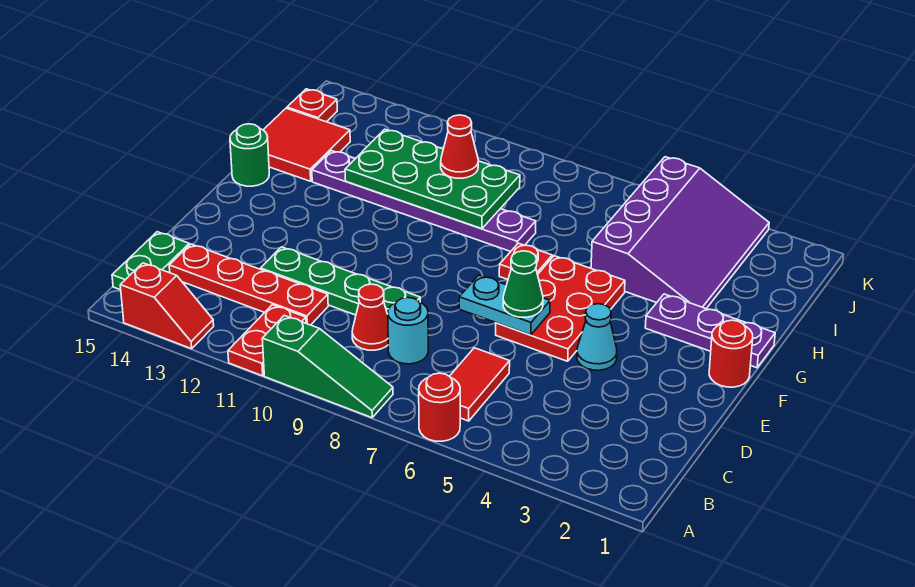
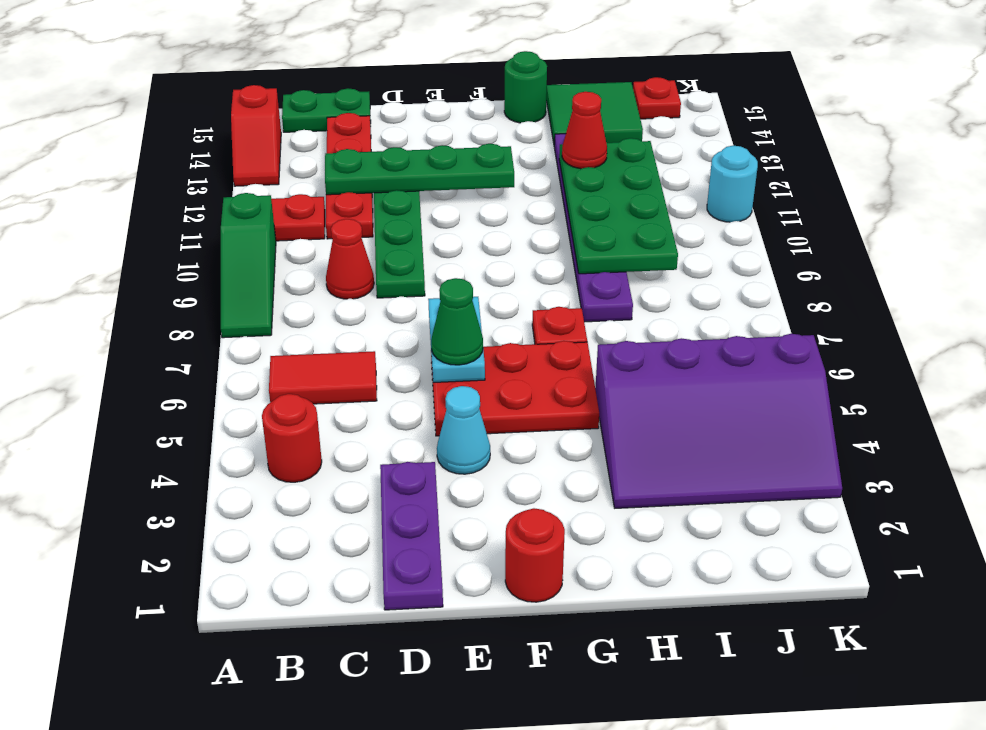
red 1x1 round brick [419,373,460,441] -> red 1x1 round brick moved to [262,394,322,482]
cyan 1x1 round brick [388,297,428,364] -> cyan 1x1 round brick moved to [707,146,758,222]
none -> green 1x4 plate [325,144,514,195]
purple 1x3 plate [645,294,775,368] -> purple 1x3 plate moved to [380,462,443,610]
red 2x2 tile [264,108,350,181] -> green 2x2 tile [546,82,643,147]
red 1x1 cone [441,115,478,178] -> red 1x1 cone moved to [562,92,607,169]

